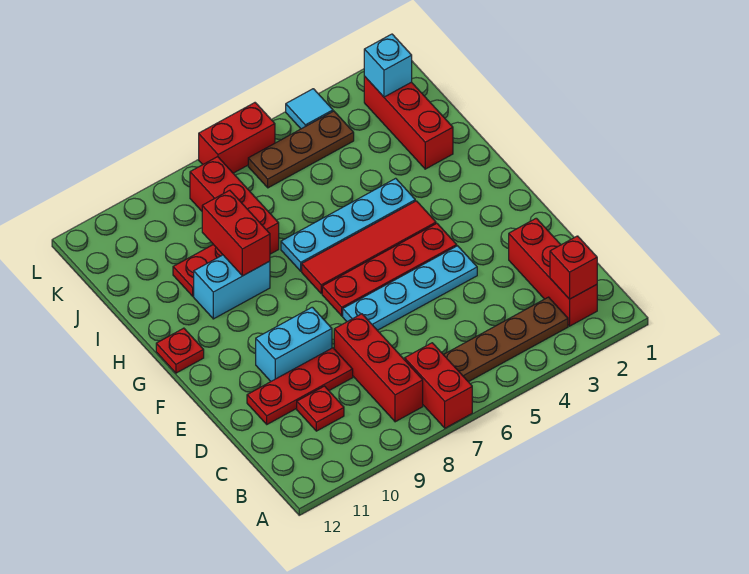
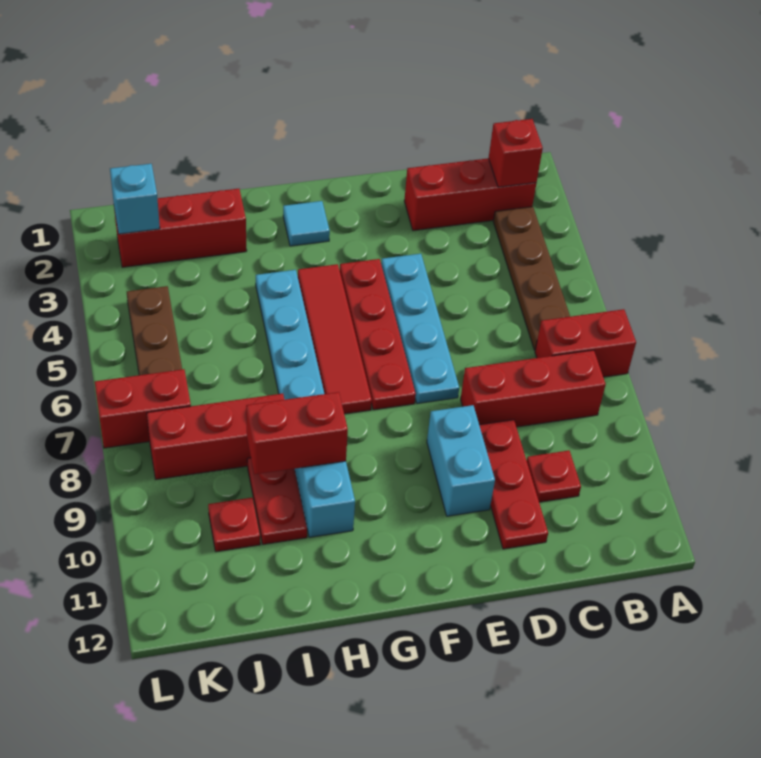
red 1x1 plate [156,328,204,373] -> red 1x1 plate moved to [208,498,260,552]
cyan 1x1 tile [286,89,333,129] -> cyan 1x1 tile moved to [283,201,330,246]
red 1x2 brick [199,103,275,173] -> red 1x2 brick turned to [95,369,191,448]

